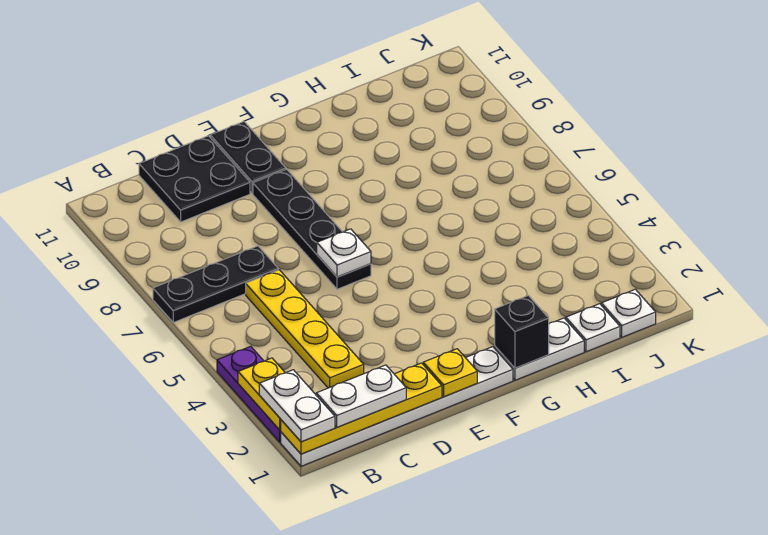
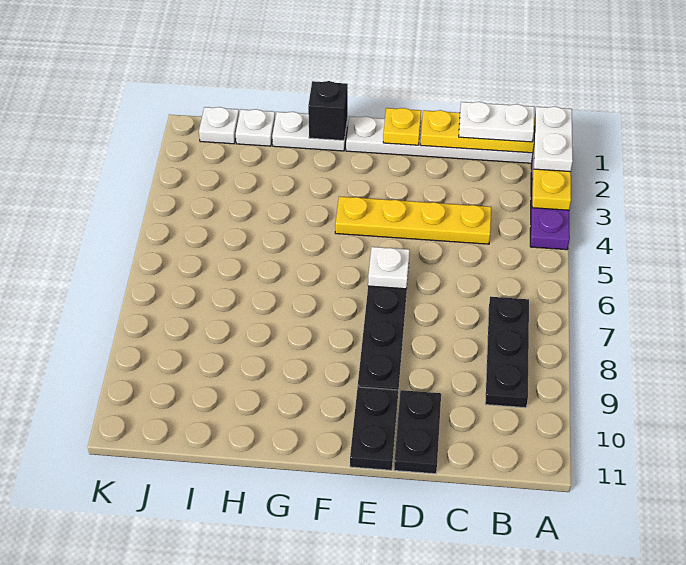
black 1x3 plate [153,246,278,323] -> black 1x3 plate turned to [485,297,529,408]
yellow 1x4 plate [246,270,364,388] -> yellow 1x4 plate turned to [335,196,491,244]
black 2x2 plate [139,136,250,222] -> black 1x2 plate [394,390,441,474]

